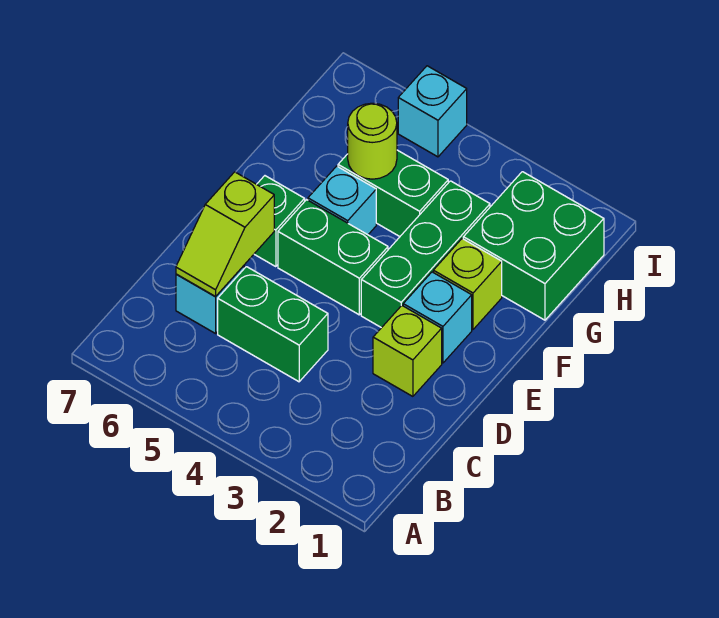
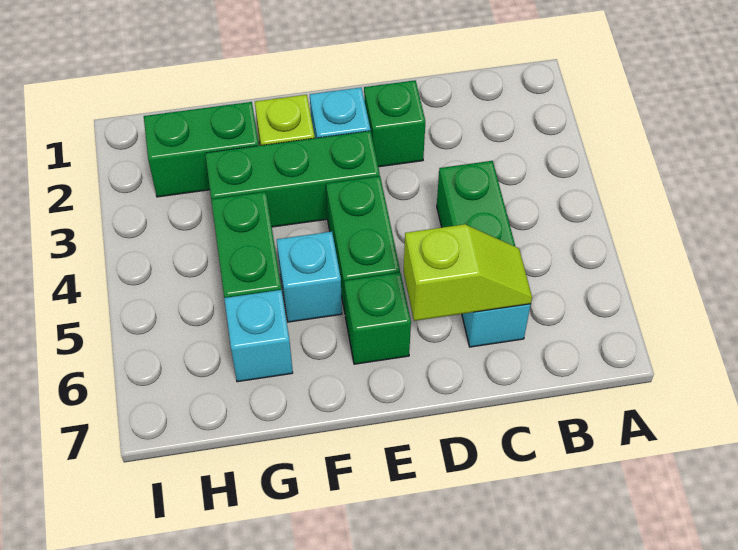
lime 1x1 brick [373,306,442,396] -> green 1x1 brick [364,80,425,167]
green 2x2 brick [463,172,604,320] -> green 1x2 brick [144,102,259,197]
lime 1x1 round brick [348,103,397,179] -> none
cyan 1x1 brick [398,66,467,157] -> cyan 1x1 brick moved to [224,290,293,382]

